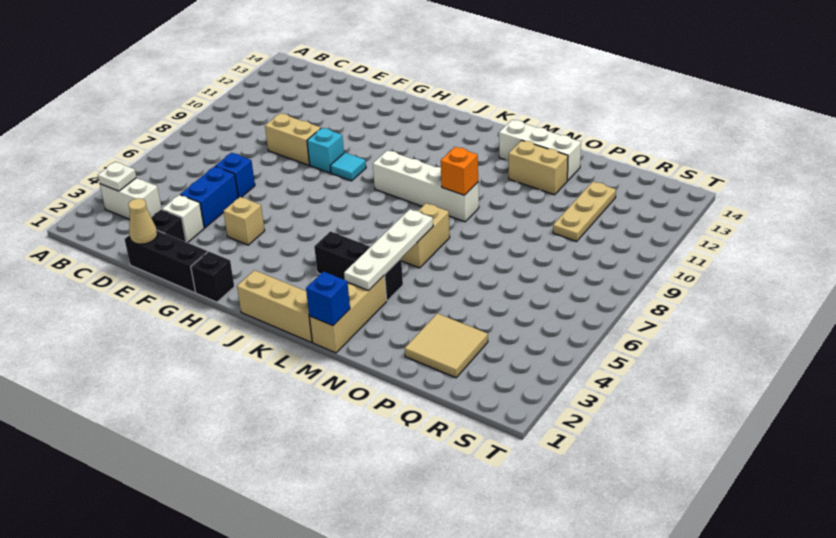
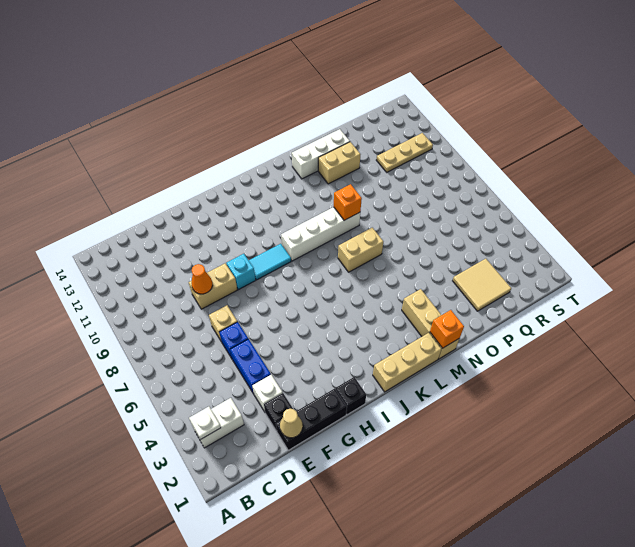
none -> orange 1x1 cone [192,264,212,294]
tan 1x1 brick [223,197,265,245] -> tan 1x1 brick moved to [209,305,237,342]
cyan 1x1 tile [330,153,366,181] -> cyan 1x2 tile [249,244,291,280]
black 1x3 brick [314,231,403,301] -> none
blue 1x1 brick [306,272,350,326] -> orange 1x1 brick [430,310,464,348]
white 1x4 plate [344,209,433,291] -> none
tan 1x2 brick [401,203,450,268] -> tan 1x2 brick turned to [338,228,383,272]
tan 1x3 plate [553,182,616,241] -> tan 1x3 plate turned to [376,133,433,172]

